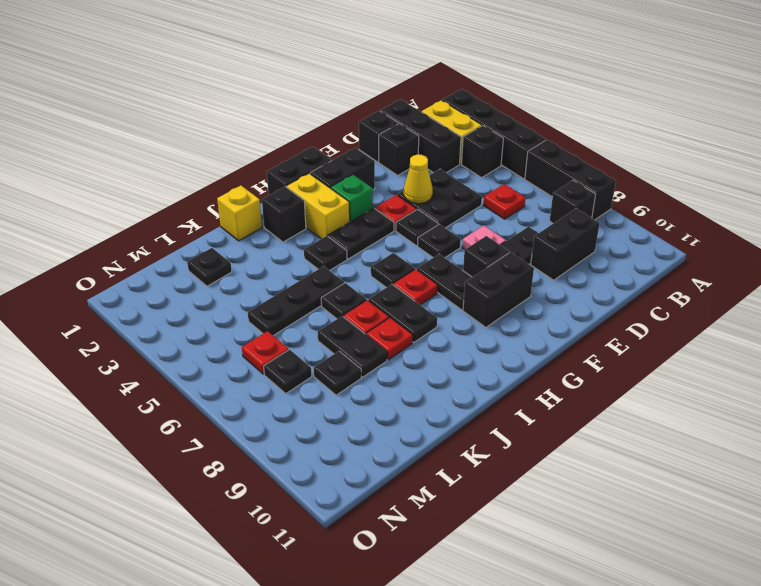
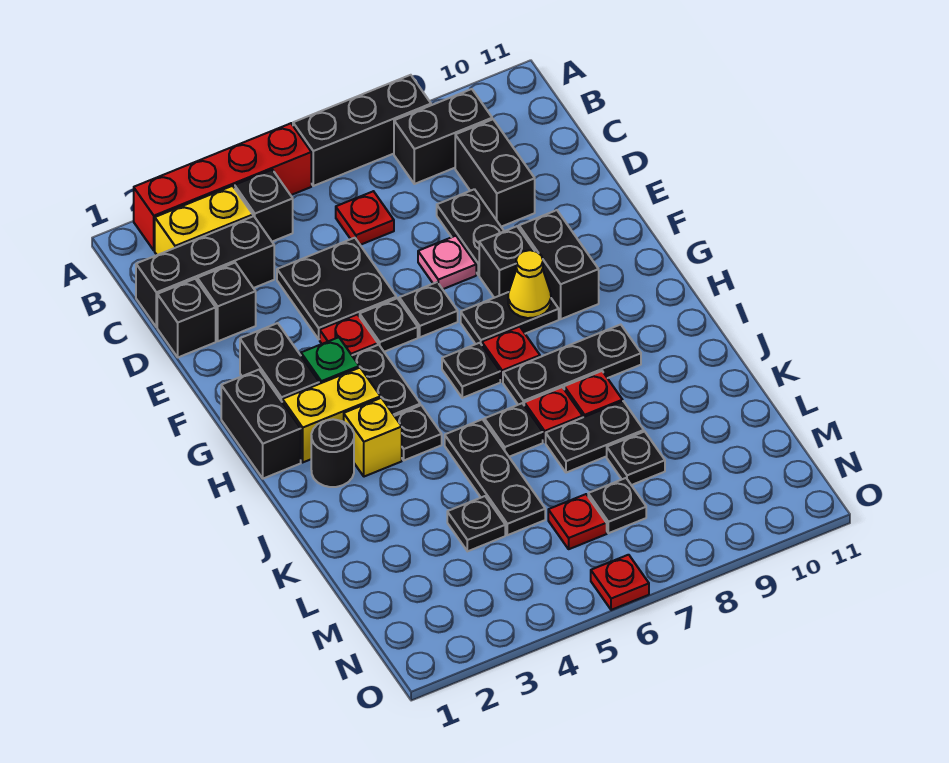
black 1x4 brick [442,89,546,179] -> red 1x4 brick [134,123,311,250]
black 1x1 brick [550,180,596,223] -> black 1x2 brick [394,89,492,184]
yellow 1x1 cone [404,155,433,204] -> yellow 1x1 cone moved to [508,250,551,318]
black 1x1 brick [262,187,306,242] -> black 1x1 round brick [311,419,354,487]
black 1x2 plate [369,284,437,343] -> black 1x3 plate [503,325,641,405]
yellow 1x1 brick [217,186,262,241] -> yellow 1x1 brick moved to [344,398,402,477]
black 1x1 plate [187,248,232,286] -> black 1x1 plate moved to [447,496,505,551]
none -> red 1x1 plate [591,555,649,610]

